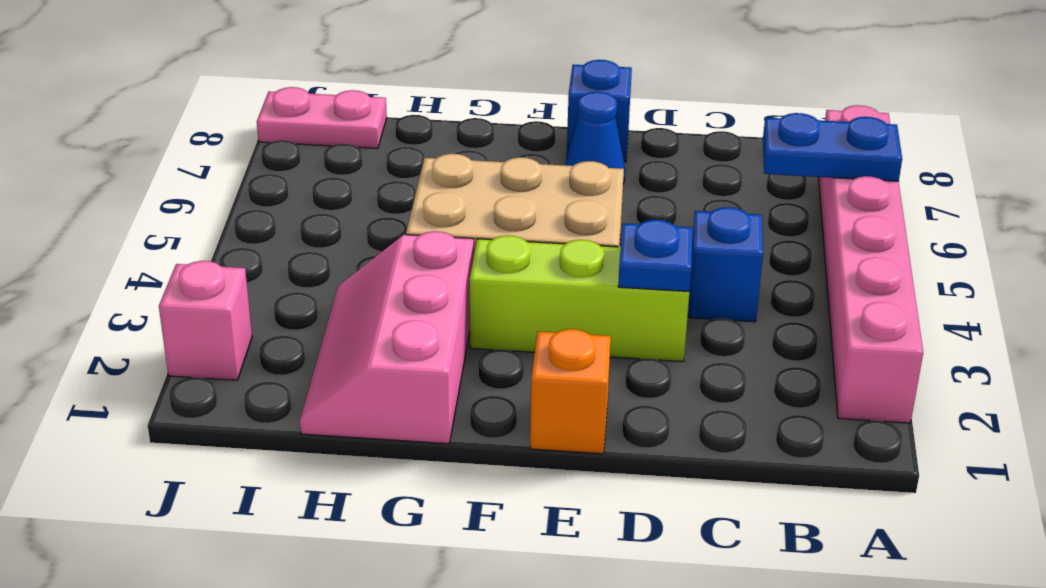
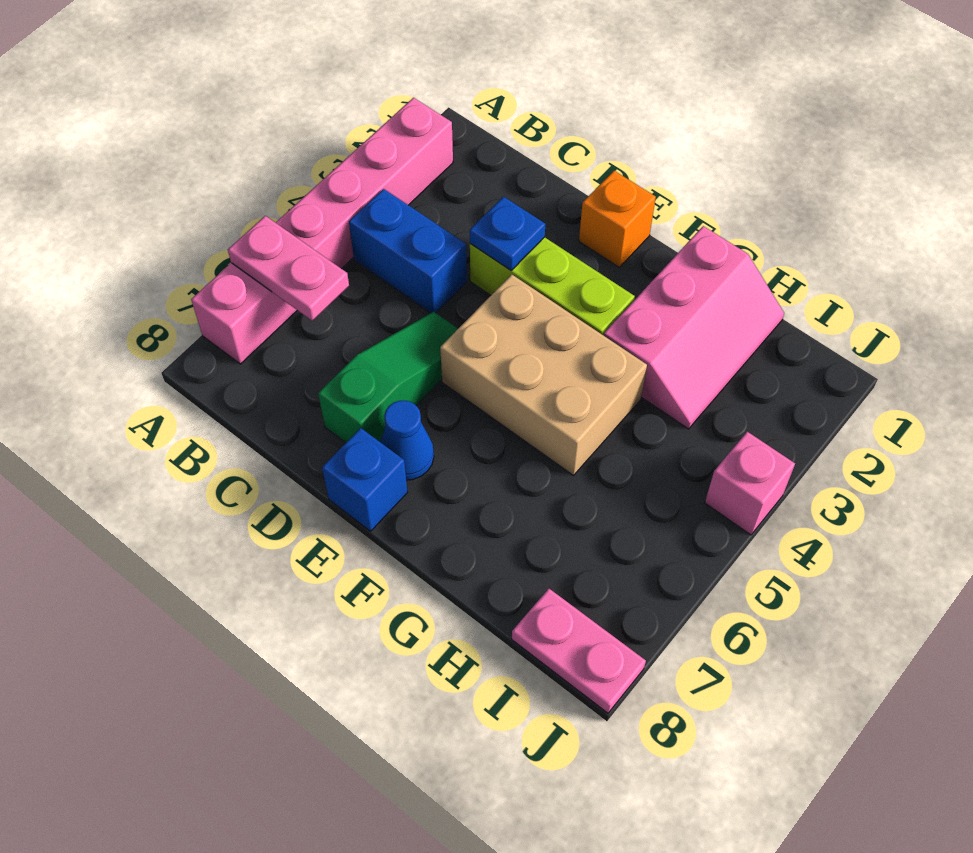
blue 1x2 plate [763,113,902,181] -> pink 1x2 plate [228,216,349,321]
blue 1x1 brick [688,207,763,322] -> blue 1x2 brick [349,189,467,313]
none -> green 1x3 slope [318,312,458,443]
pink 1x1 brick [159,261,252,380] -> pink 1x1 brick moved to [705,432,795,535]

